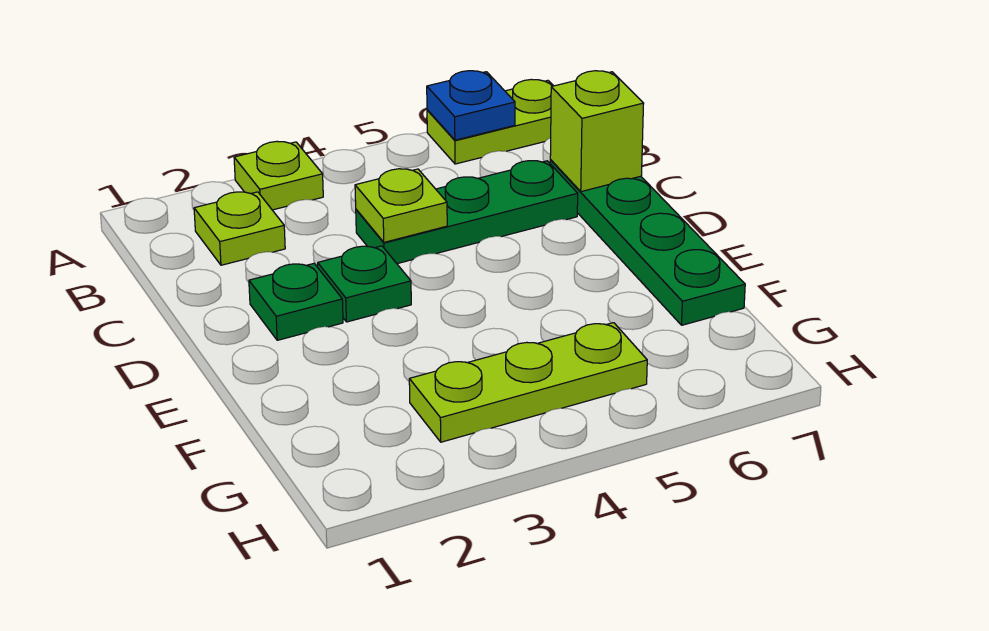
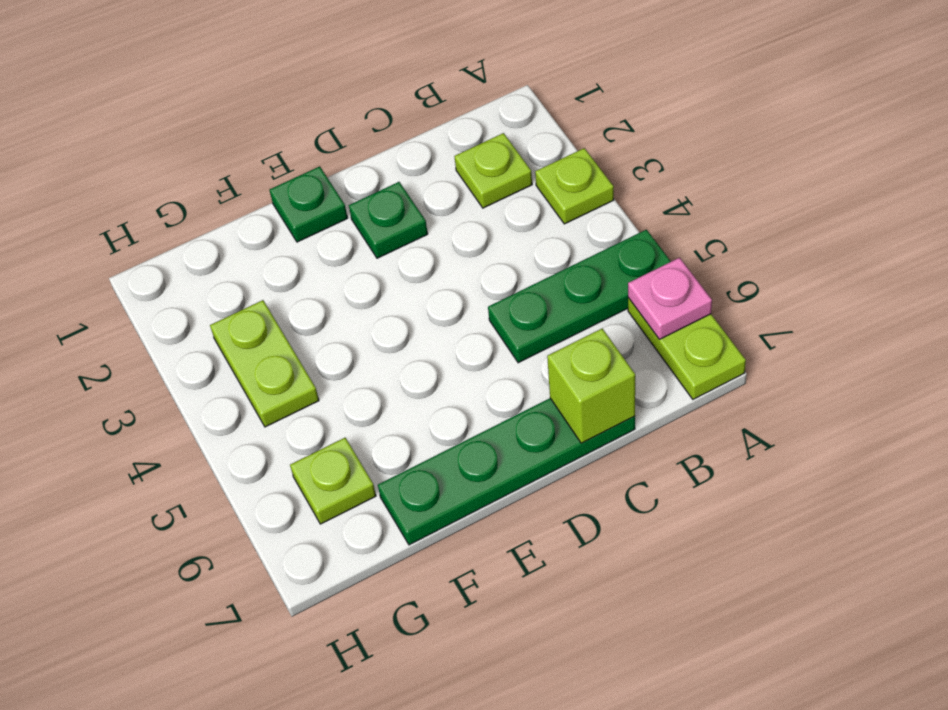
blue 1x1 plate [427,71,515,140] -> pink 1x1 plate [628,258,712,339]
green 1x3 plate [356,161,578,264] -> green 1x3 plate turned to [488,230,671,363]
lime 1x1 plate [355,169,447,242] -> lime 1x1 plate moved to [290,438,376,524]
green 1x1 plate [318,246,411,322] -> green 1x1 plate moved to [269,166,347,242]
lime 1x3 plate [409,323,647,442] -> lime 1x2 plate [210,300,319,427]

